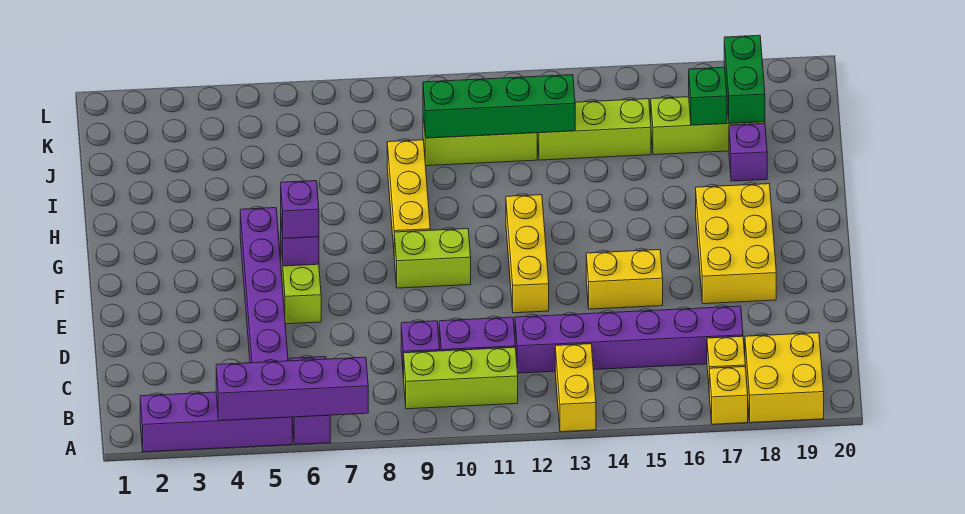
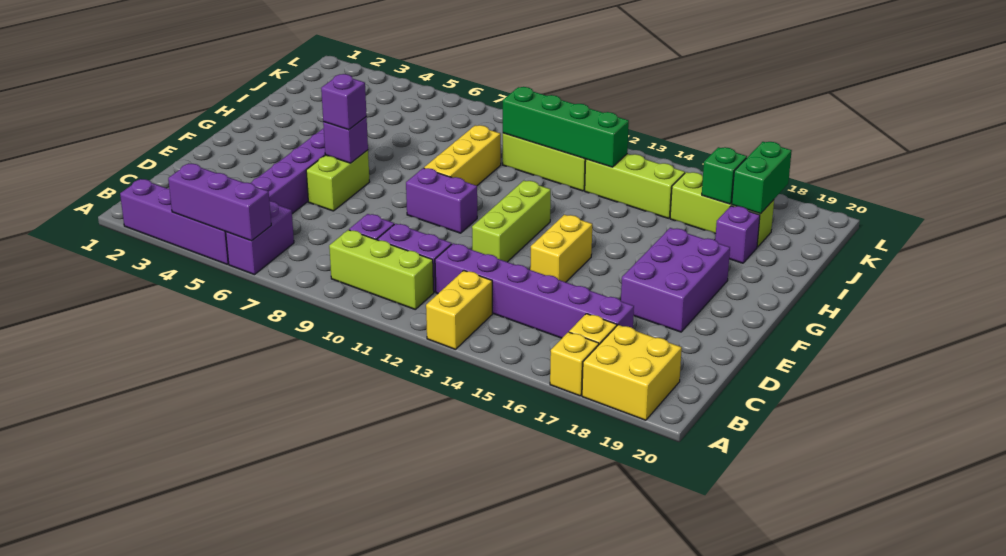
purple 1x4 brick [216,357,368,421] -> purple 1x3 brick [168,163,271,241]
yellow 1x3 brick [506,195,549,313] -> lime 1x3 brick [472,180,551,262]
yellow 1x2 brick [586,250,663,309] -> yellow 1x2 brick turned to [530,215,592,282]
yellow 2x3 brick [696,184,776,304] -> purple 2x3 brick [621,228,730,332]
lime 1x2 brick [394,229,471,288] -> purple 1x2 brick [406,168,477,233]

